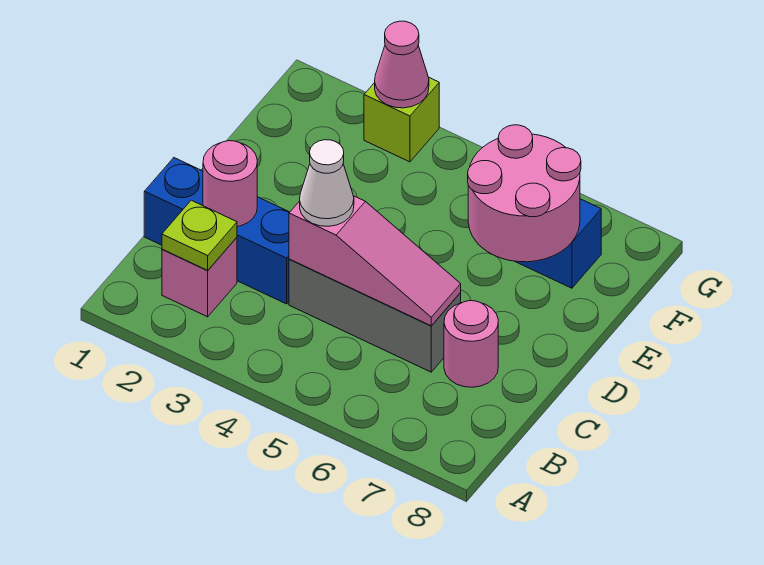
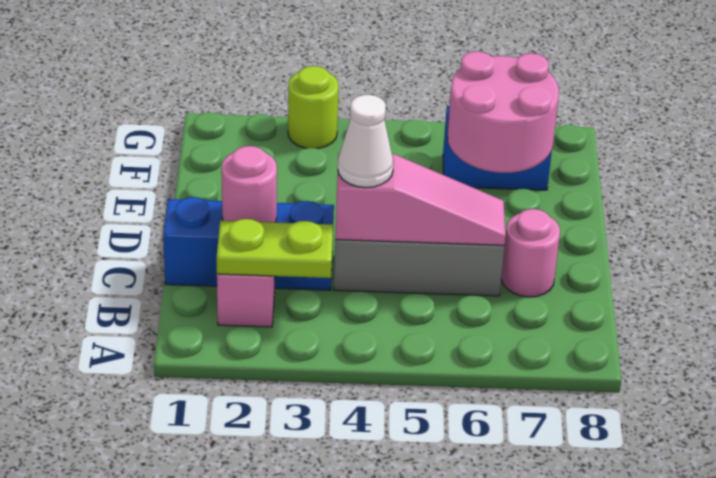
lime 1x1 plate [162,200,237,271] -> lime 1x2 plate [217,219,333,278]
lime 1x1 brick [364,78,439,162] -> lime 1x1 round brick [288,66,339,149]
pink 1x1 cone [375,21,429,108] -> none

